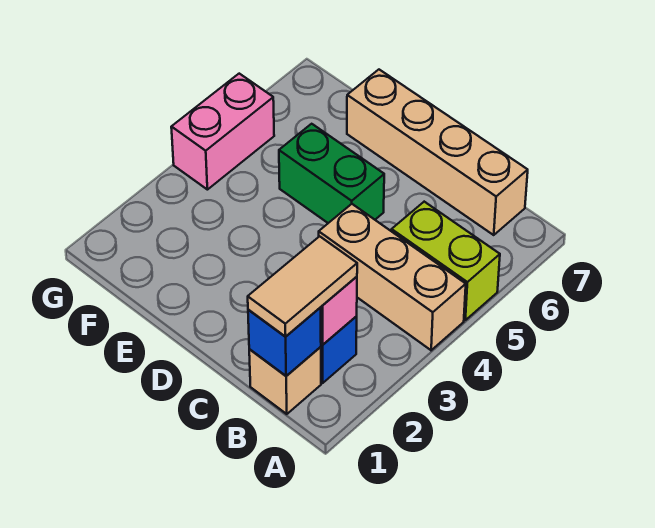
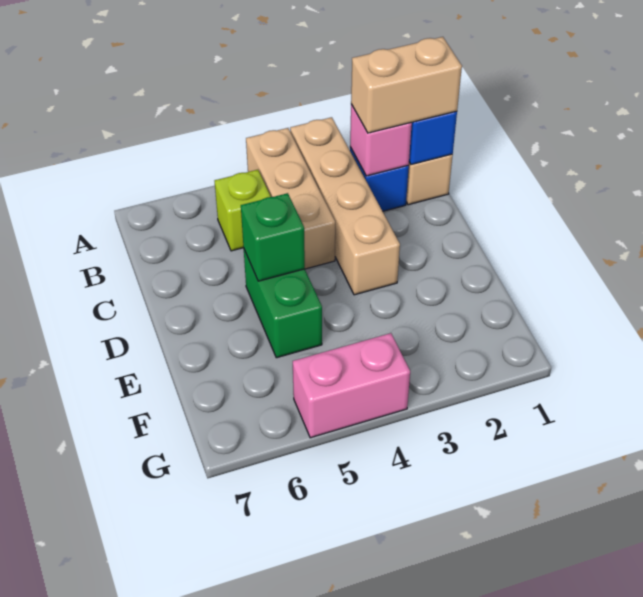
lime 1x2 brick [392,202,500,320] -> lime 1x1 brick [215,170,271,251]
tan 1x2 tile [248,236,357,337] -> tan 1x2 brick [351,37,462,133]
tan 1x4 brick [347,70,528,235] -> tan 1x4 brick moved to [290,117,400,295]
none -> green 1x1 brick [241,193,305,281]

